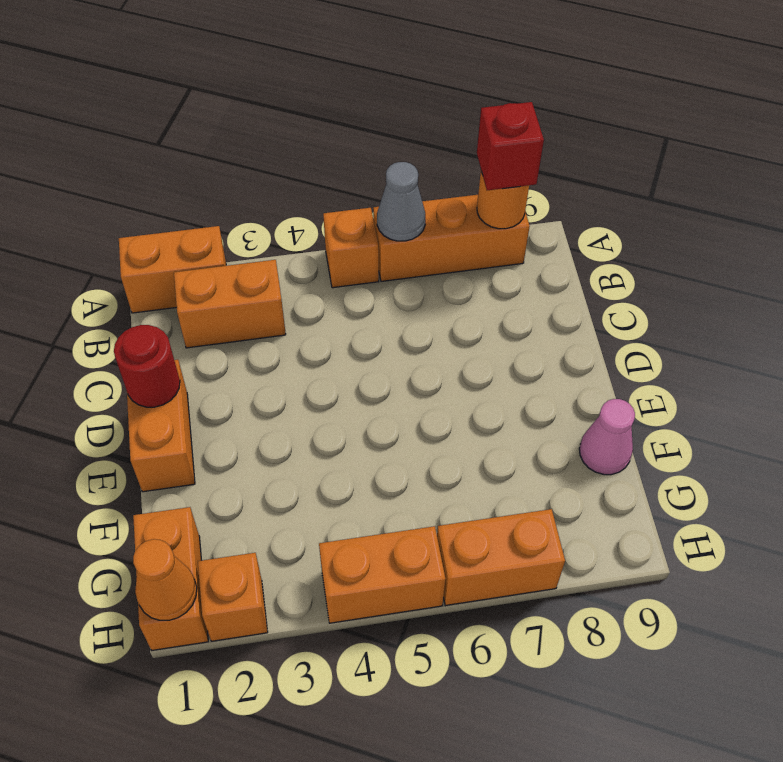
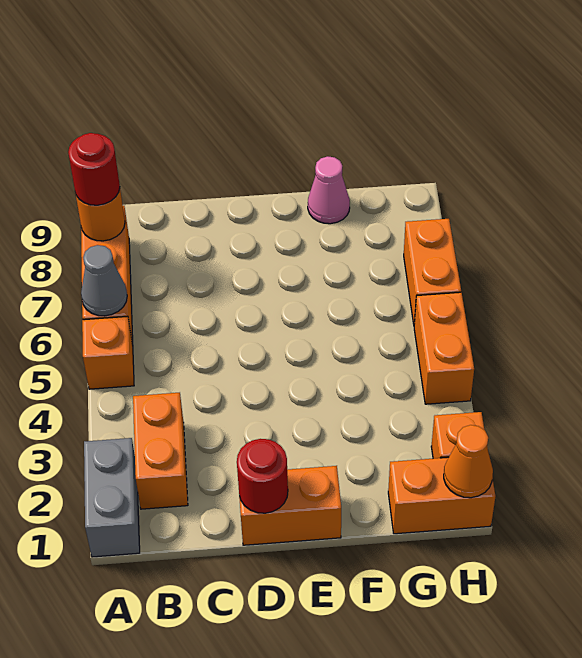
orange 1x2 brick [119,226,226,313] -> grey 1x2 brick [84,438,140,557]
red 1x1 brick [477,102,544,190] -> red 1x1 round brick [68,133,120,205]

